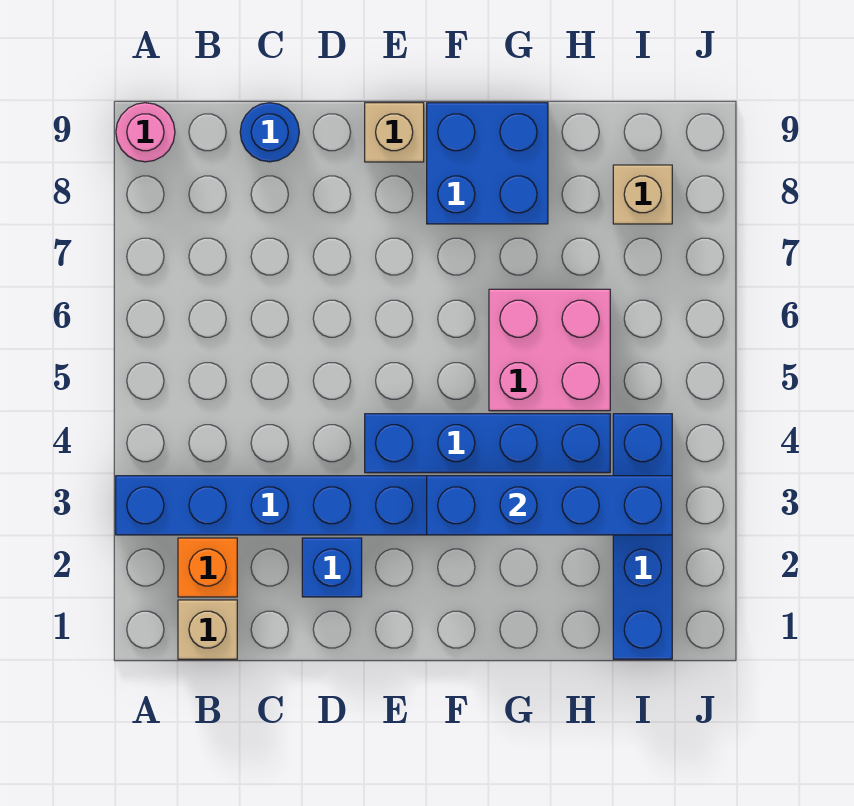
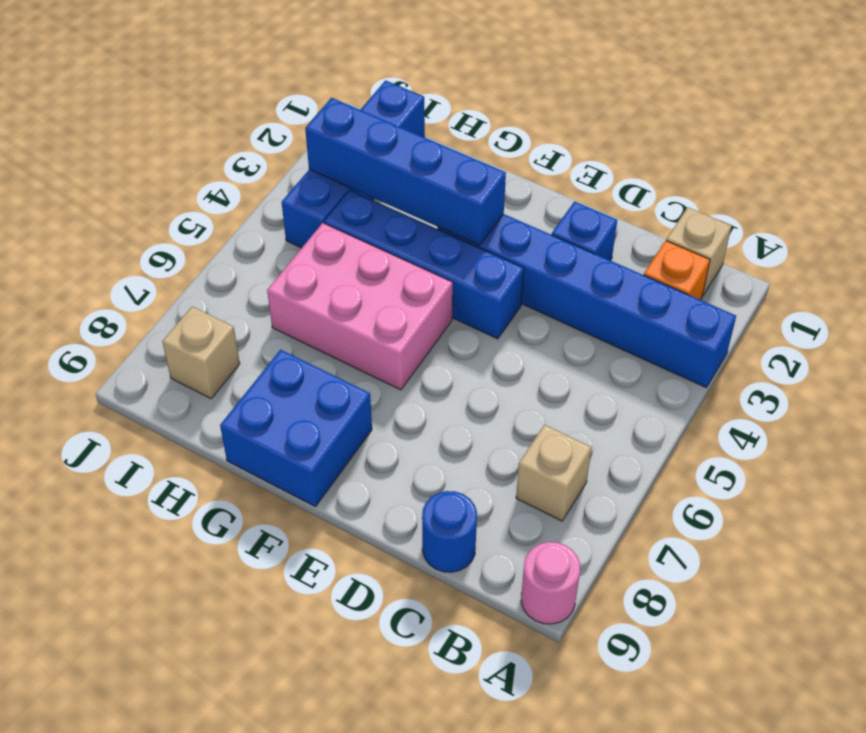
tan 1x1 brick [365,103,424,162] -> tan 1x1 brick moved to [516,425,592,521]
pink 2x2 brick [489,289,610,411] -> pink 2x3 brick [267,223,453,390]

